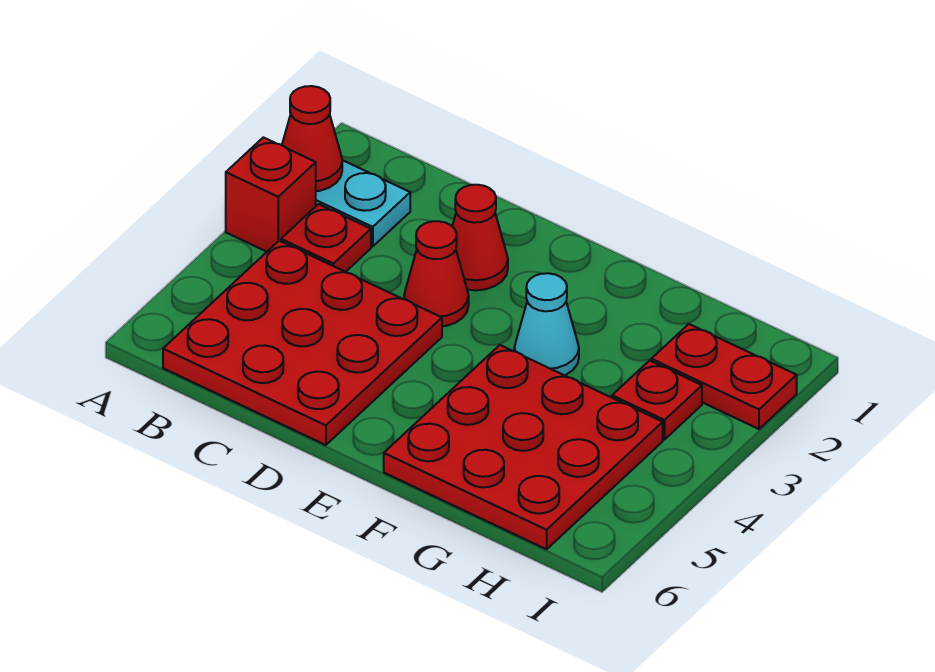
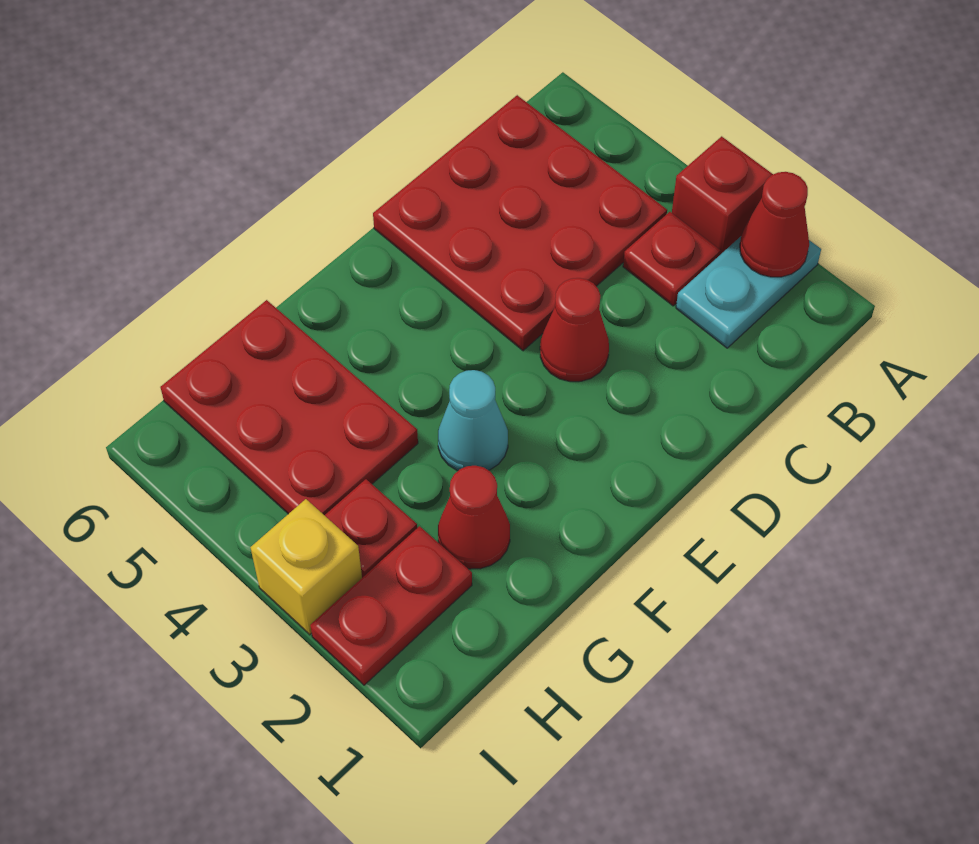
red 1x1 cone [452,185,508,290] -> red 1x1 cone moved to [438,466,510,569]
red 3x3 plate [384,345,663,549] -> red 2x3 plate [160,300,418,515]
none -> yellow 1x1 brick [251,499,362,635]

